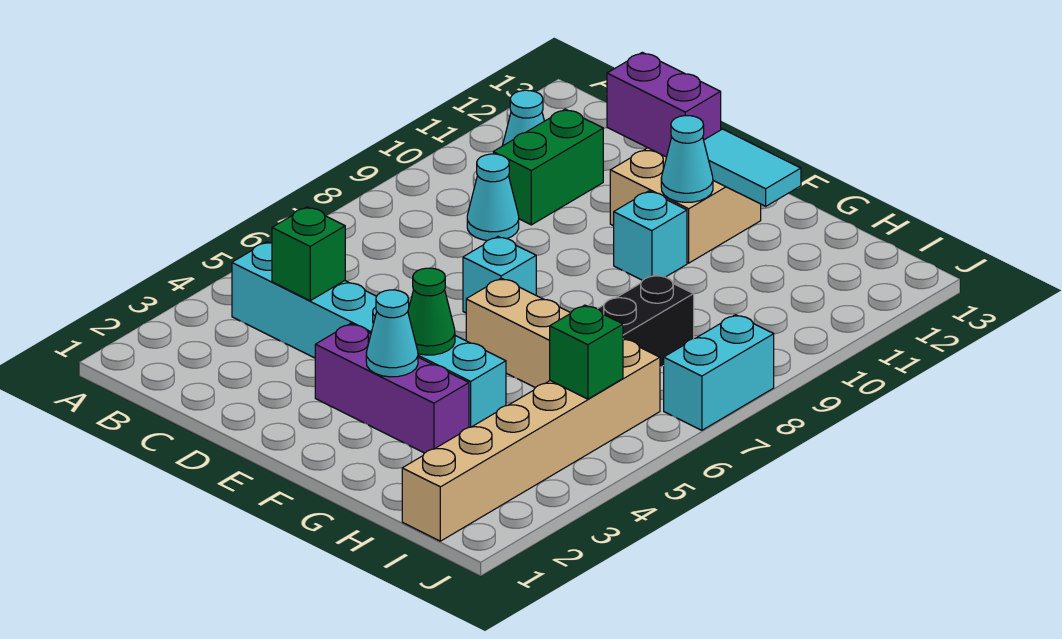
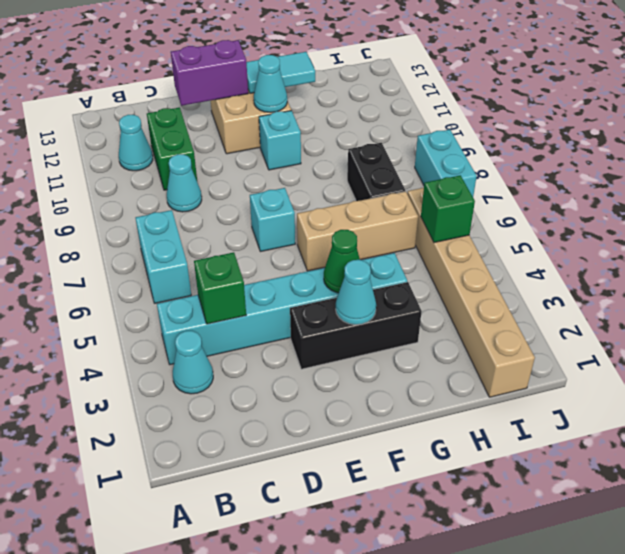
none -> cyan 1x1 cone [173,331,213,394]
none -> cyan 1x2 brick [136,210,191,303]
purple 1x3 brick [315,324,469,453] -> black 1x3 brick [290,282,422,369]

